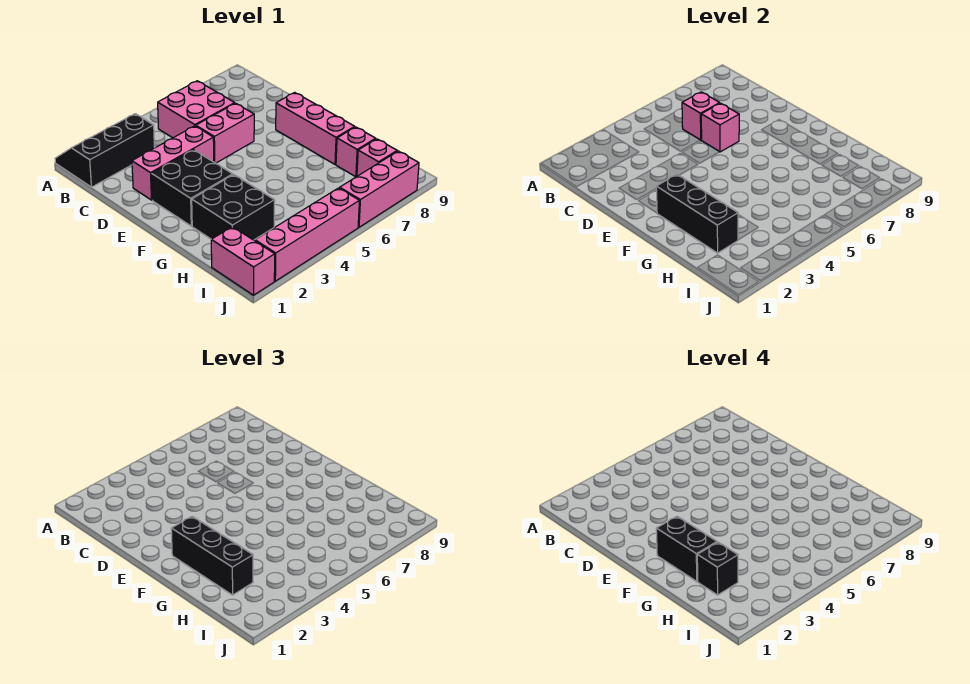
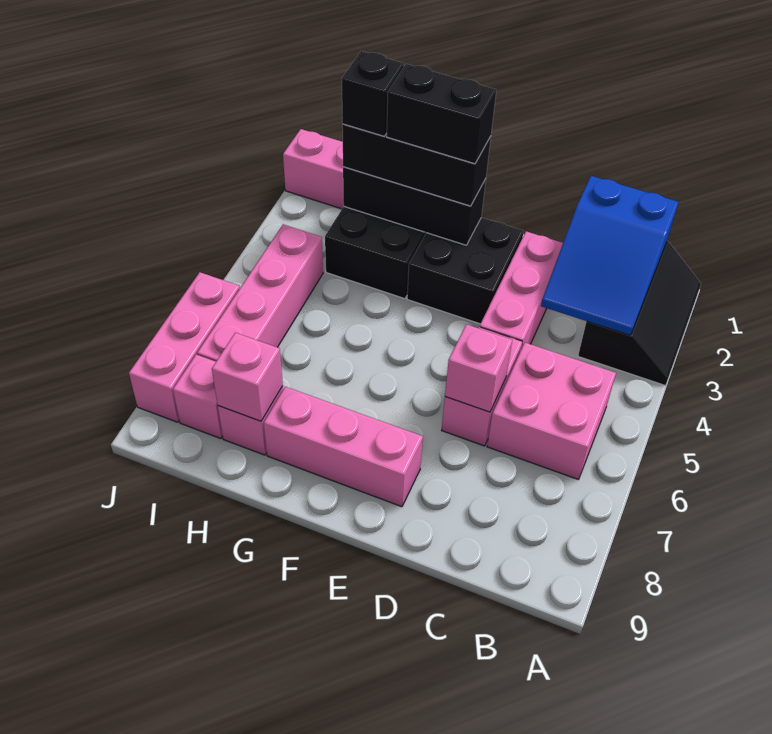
none -> blue 2x3 slope [541,176,678,335]
pink 1x1 brick [682,92,720,140] -> pink 1x1 brick moved to [212,333,283,421]
pink 1x4 brick [255,188,359,281] -> pink 1x4 brick moved to [197,224,323,361]

